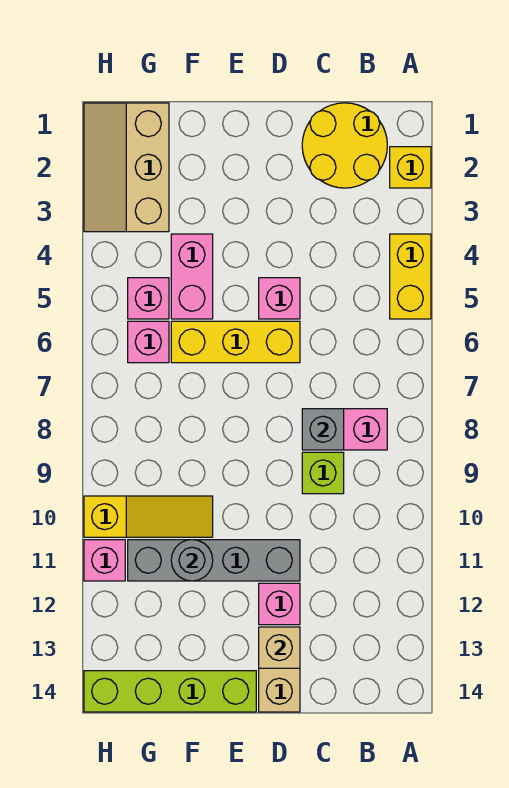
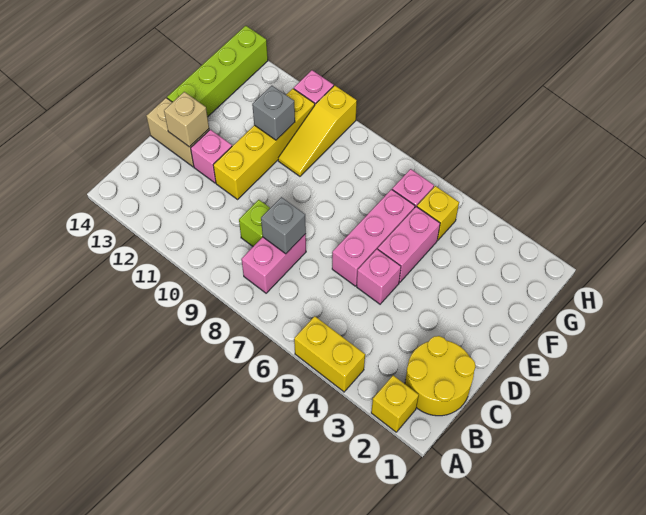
yellow 1x3 brick [171,321,300,363] -> pink 1x3 brick [332,189,415,286]
grey 1x4 brick [128,540,300,581] -> yellow 1x4 brick [213,89,315,199]
pink 1x2 brick [171,234,213,319] -> pink 1x2 brick turned to [378,207,440,283]
grey 1x1 round brick [171,540,213,581] -> grey 1x1 brick [252,86,295,140]
tan 2x3 slope [84,103,169,232] -> none
pink 1x1 brick [128,278,169,319] -> yellow 1x1 brick [417,186,459,240]

